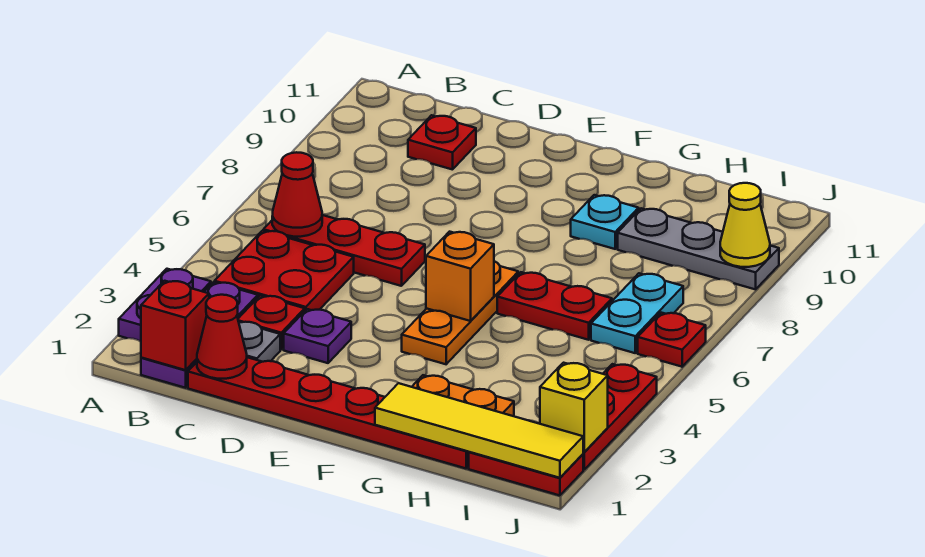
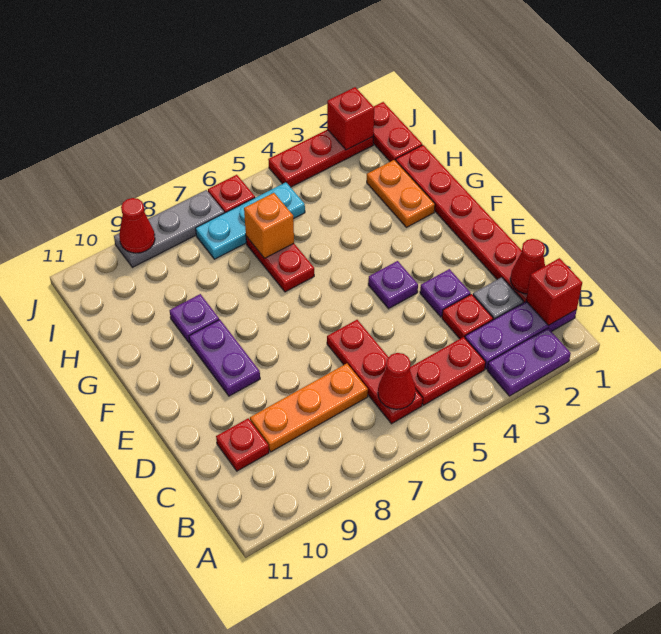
red 2x2 plate [215,231,354,310] -> red 1x2 plate [410,337,486,405]
none -> purple 1x1 plate [368,261,418,309]
none -> purple 1x2 plate [189,320,260,396]
orange 1x3 plate [402,261,518,364] -> orange 1x3 plate moved to [250,363,368,452]
orange 1x1 brick [426,232,494,321] -> orange 1x1 brick moved to [244,193,294,258]
yellow 1x4 tile [375,383,583,478] -> none
cyan 1x1 plate [571,195,639,249] -> purple 1x1 plate [170,294,219,343]
grey 1x3 plate [618,208,779,289] -> grey 1x3 plate turned to [114,190,224,267]
cyan 1x2 plate [591,273,683,353] -> cyan 1x3 plate [196,182,305,259]
yellow 1x1 brick [540,363,608,452] -> red 1x1 brick [327,87,374,150]
yellow 1x1 cone [720,183,770,267] -> red 1x1 cone [119,198,155,253]

